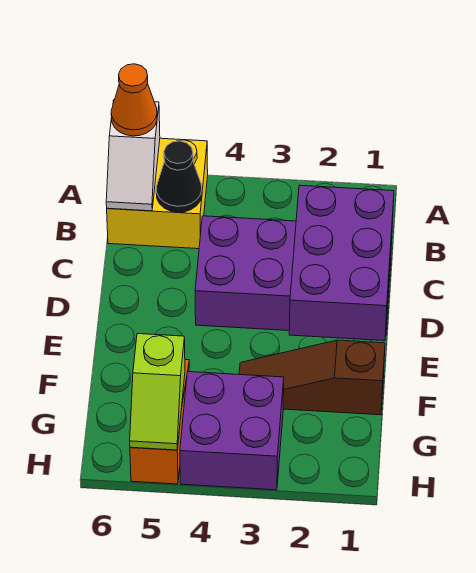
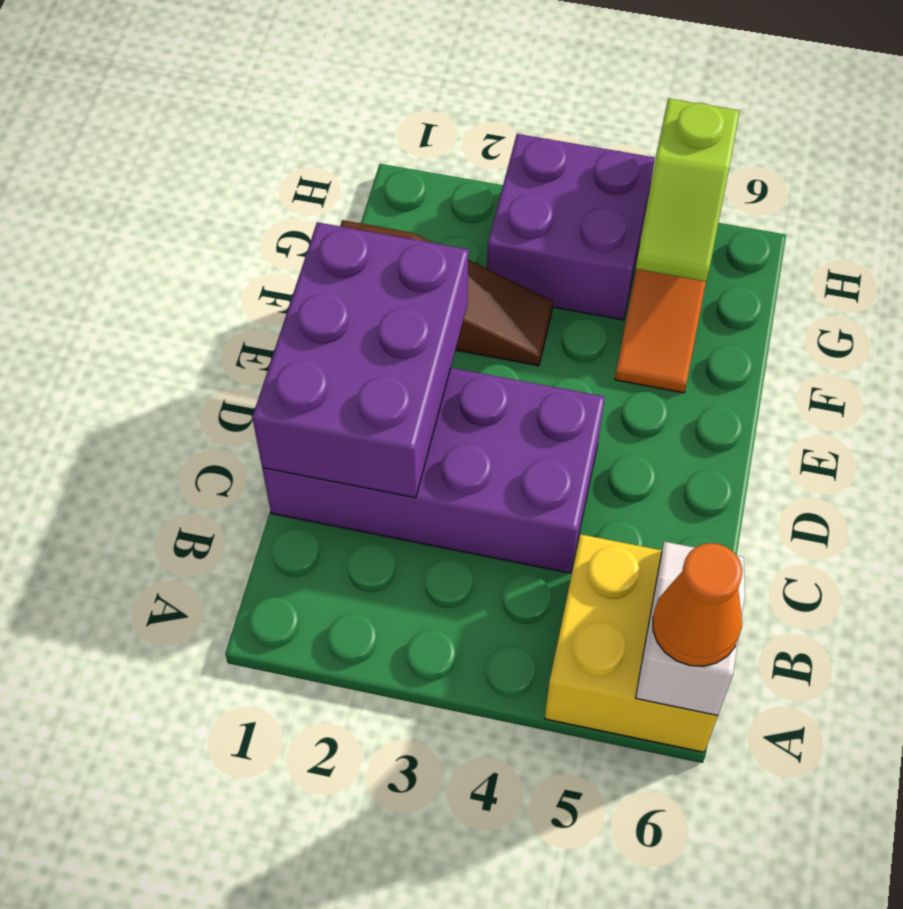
black 1x1 cone [156,141,202,212] -> none
lime 1x2 slope [130,334,185,450] -> lime 1x2 slope turned to [635,99,740,281]

